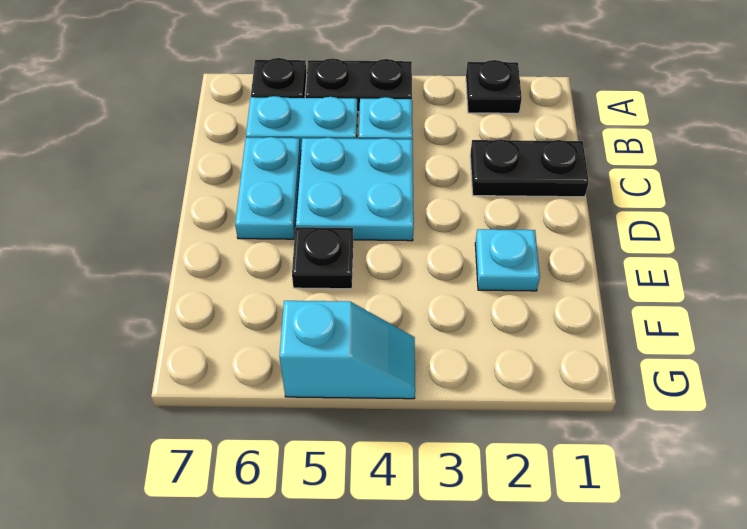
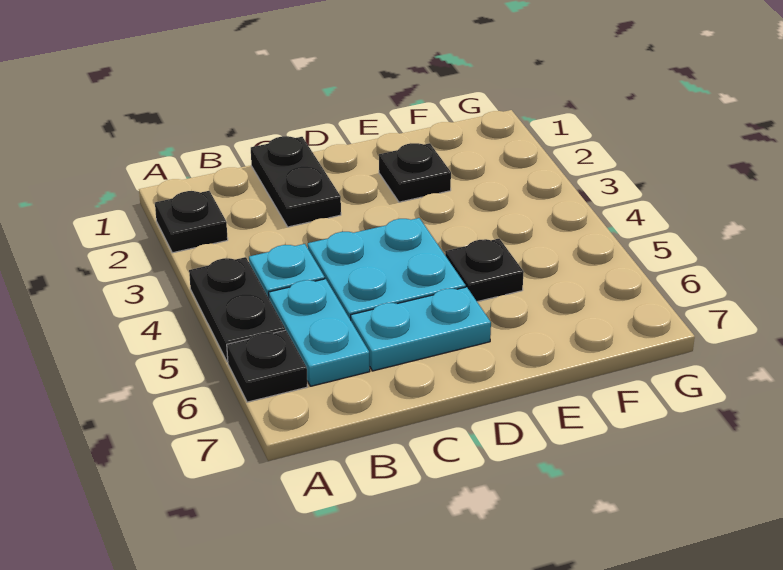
cyan 1x1 plate [475,229,540,291] -> black 1x1 plate [379,143,451,202]
cyan 1x2 slope [279,301,415,399] -> none

